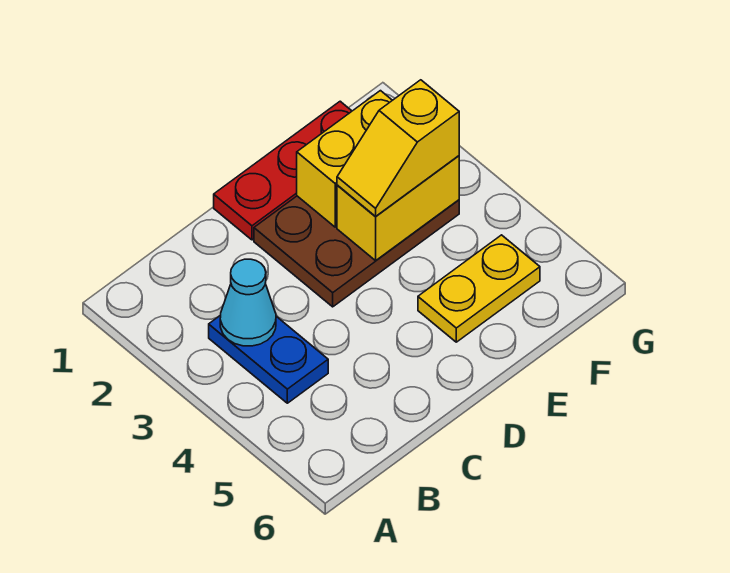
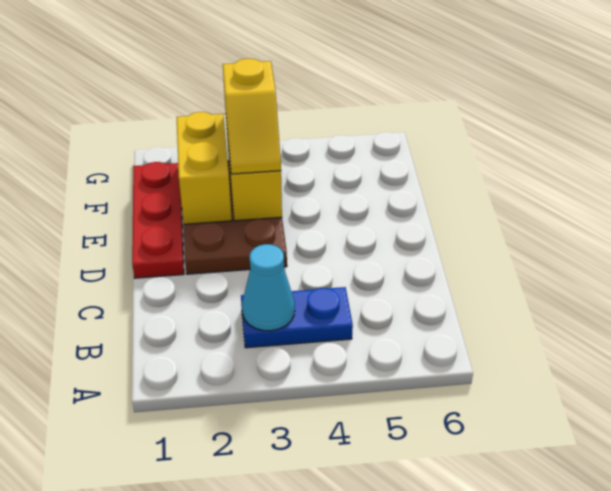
yellow 1x2 plate [418,235,540,342] -> none

